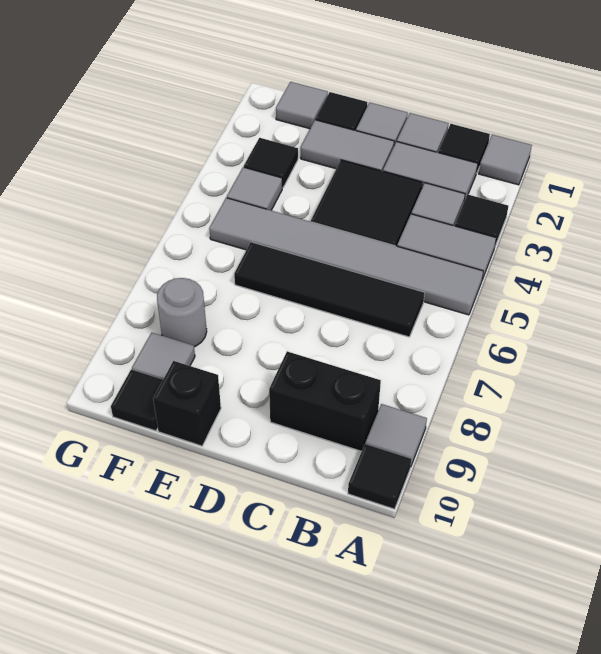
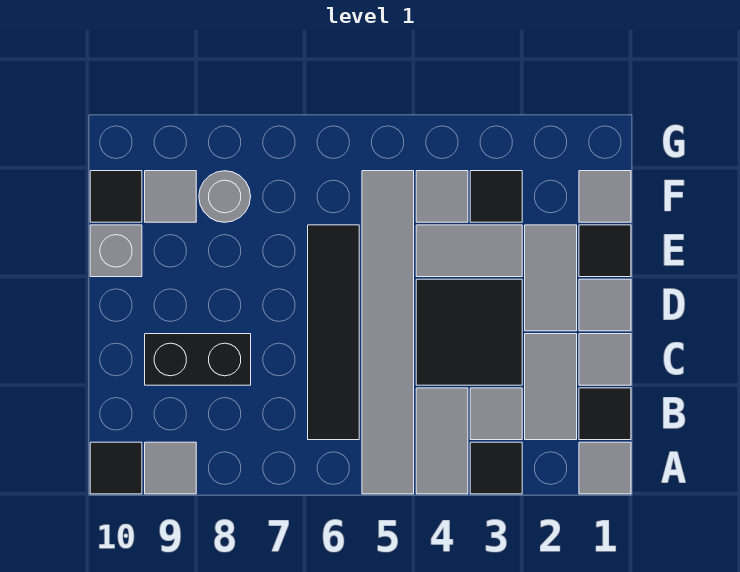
black 1x2 brick [269,351,381,451] -> black 1x2 brick turned to [145,334,251,385]
none -> grey 1x2 tile [416,225,522,277]
black 1x1 brick [153,361,221,446] -> grey 1x1 brick [90,225,142,277]

